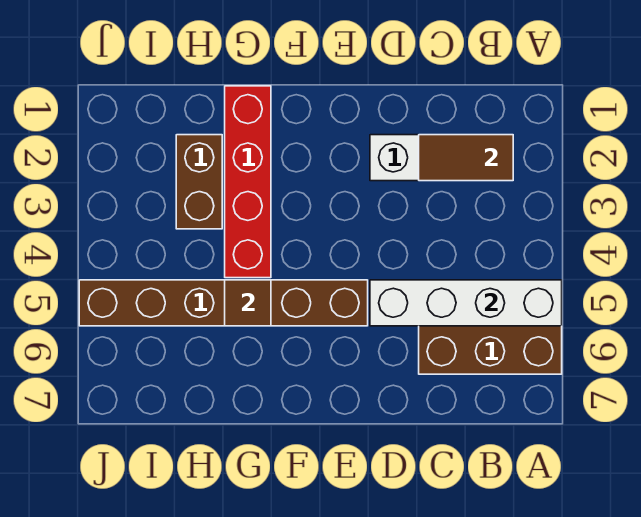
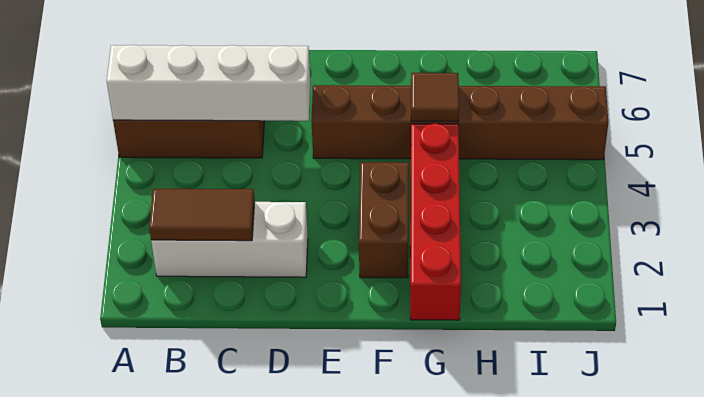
brown 1x2 brick [176,135,222,229] -> brown 1x2 brick moved to [359,162,409,278]

